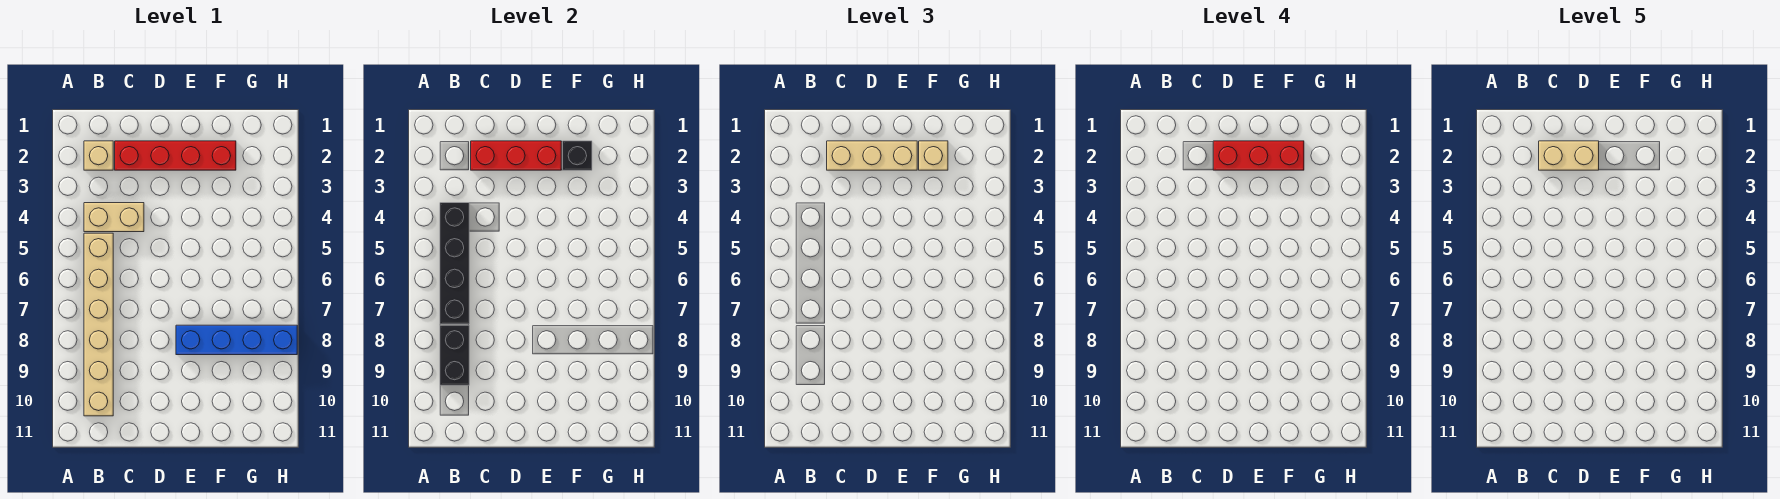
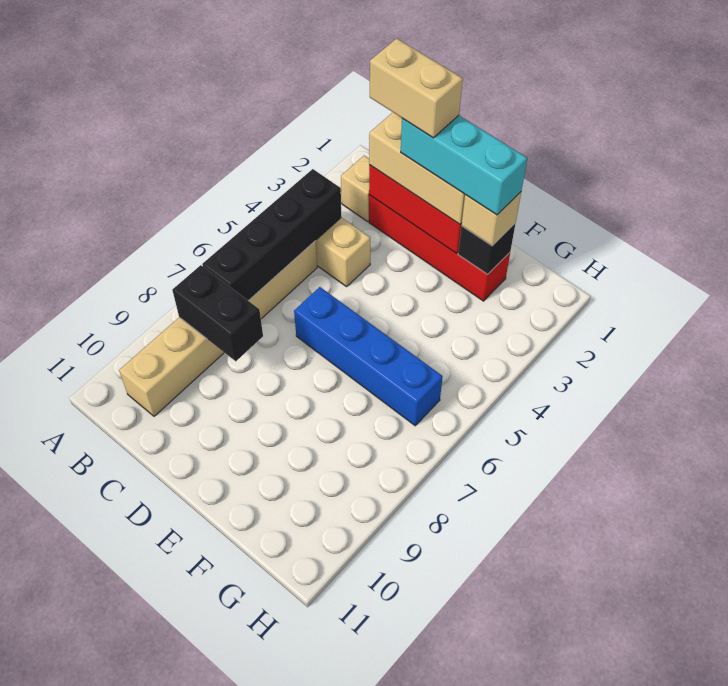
black 1x2 brick [440,325,469,385] -> black 1x2 brick turned to [172,265,263,361]
red 1x3 brick [1213,141,1304,170] -> cyan 1x3 brick [401,116,527,215]
blue 1x4 brick [176,325,297,355] -> blue 1x4 brick moved to [294,287,443,426]

